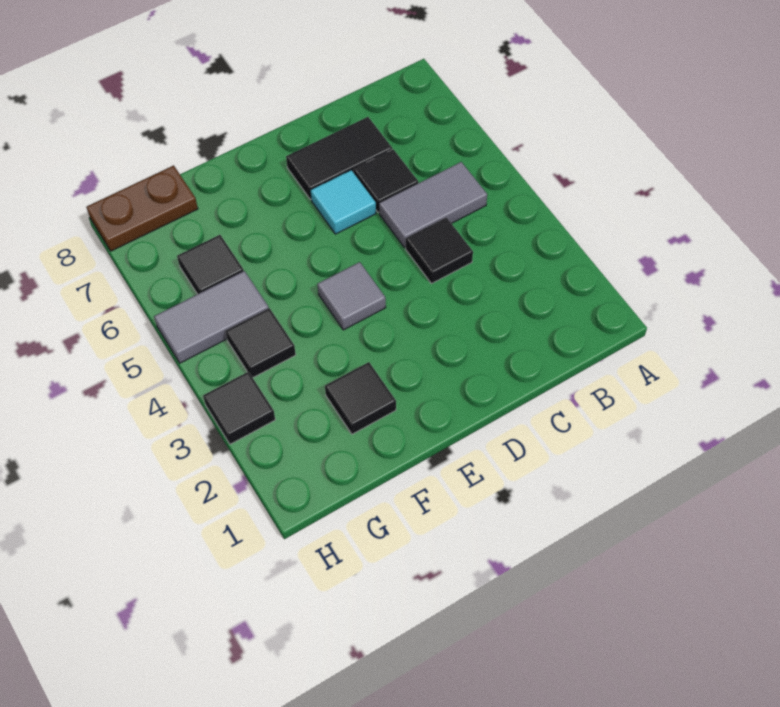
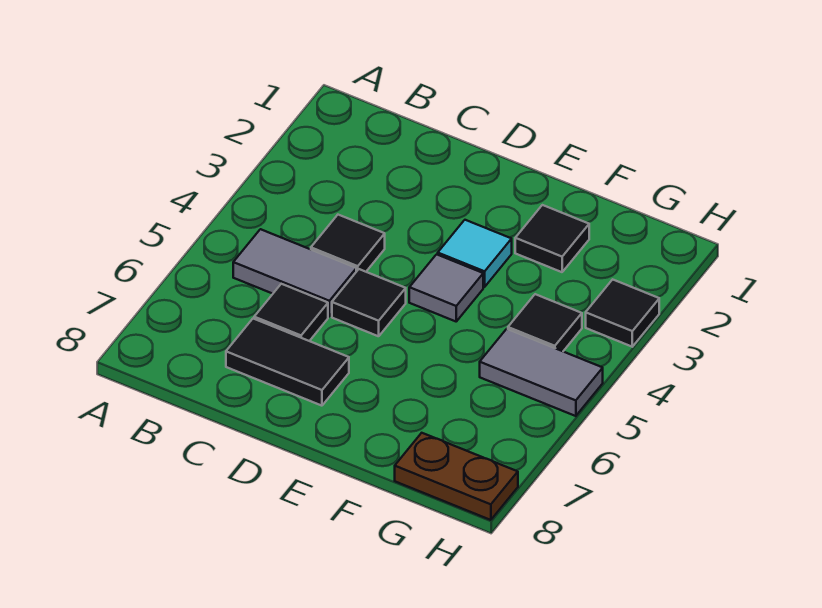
cyan 1x1 tile [311,170,376,234] -> cyan 1x1 tile moved to [438,220,512,287]
black 1x1 tile [177,235,244,294] -> black 1x1 tile moved to [332,269,406,336]

